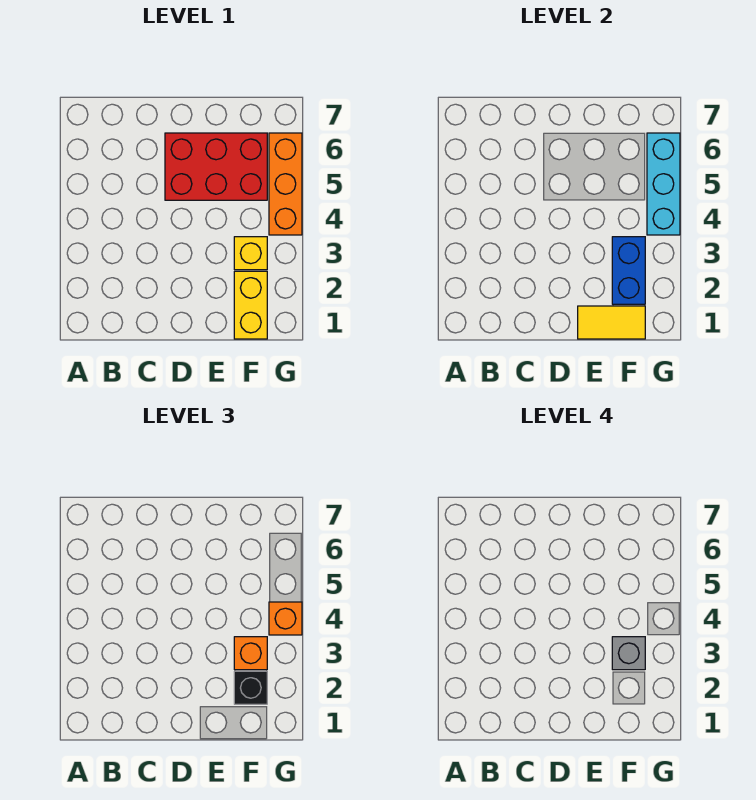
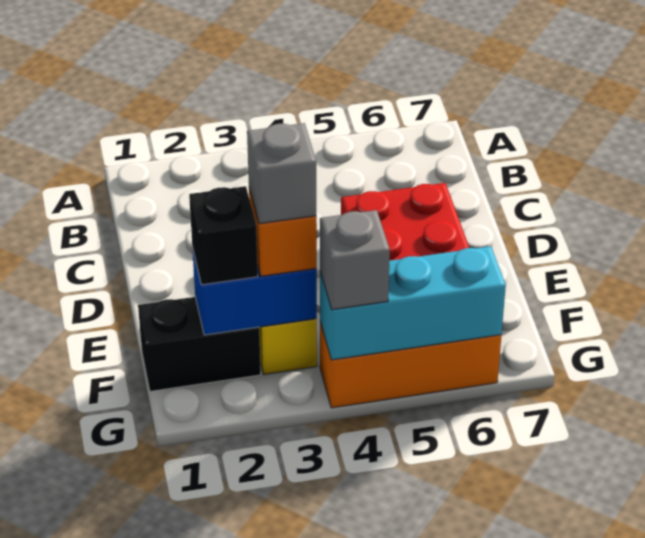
yellow 1x2 tile [578,306,645,339] -> none
yellow 1x2 brick [234,271,267,339] -> black 1x2 brick [138,297,261,391]
orange 1x1 brick [269,602,302,635] -> grey 1x1 brick [320,210,390,310]

